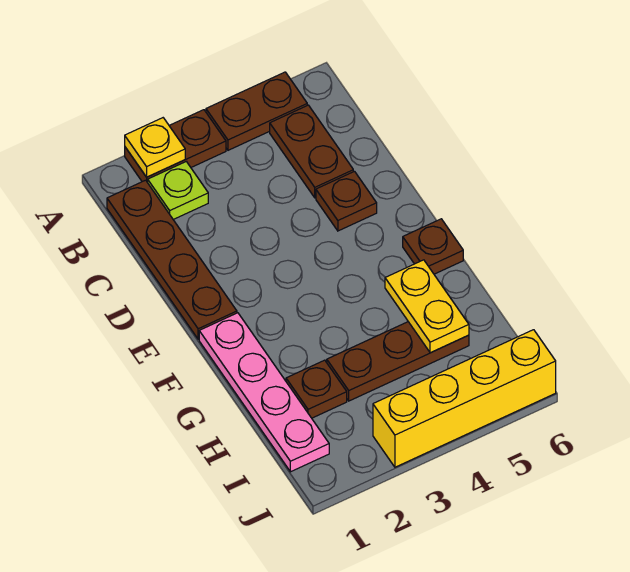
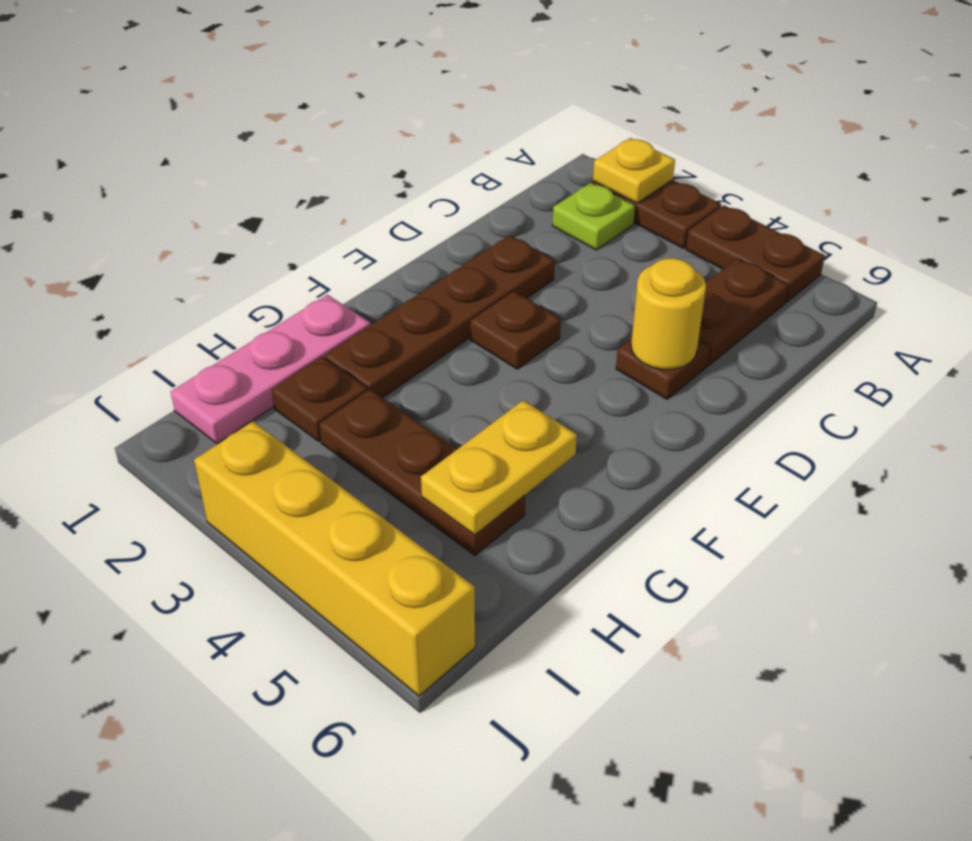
brown 1x4 plate [107,180,237,339] -> brown 1x4 plate moved to [325,235,555,398]
none -> yellow 1x1 round brick [631,258,706,370]
pink 1x4 plate [199,313,329,472] -> pink 1x3 plate [171,295,371,444]
brown 1x1 plate [403,219,463,274] -> brown 1x1 plate moved to [470,291,561,369]

